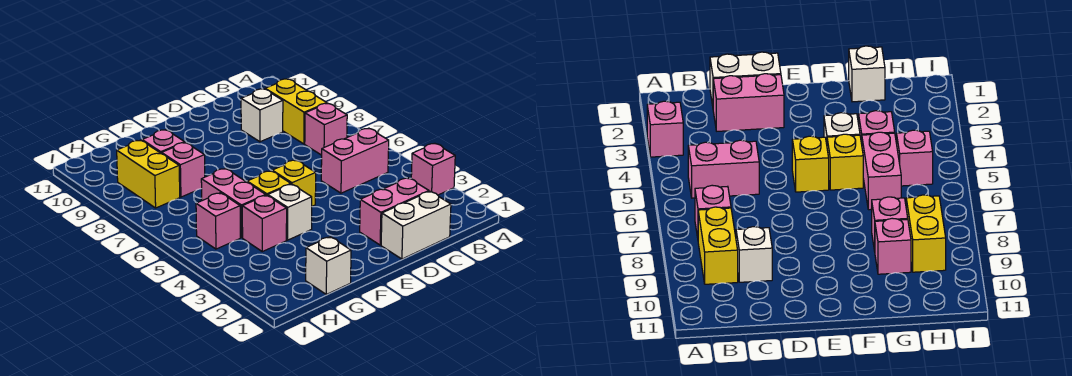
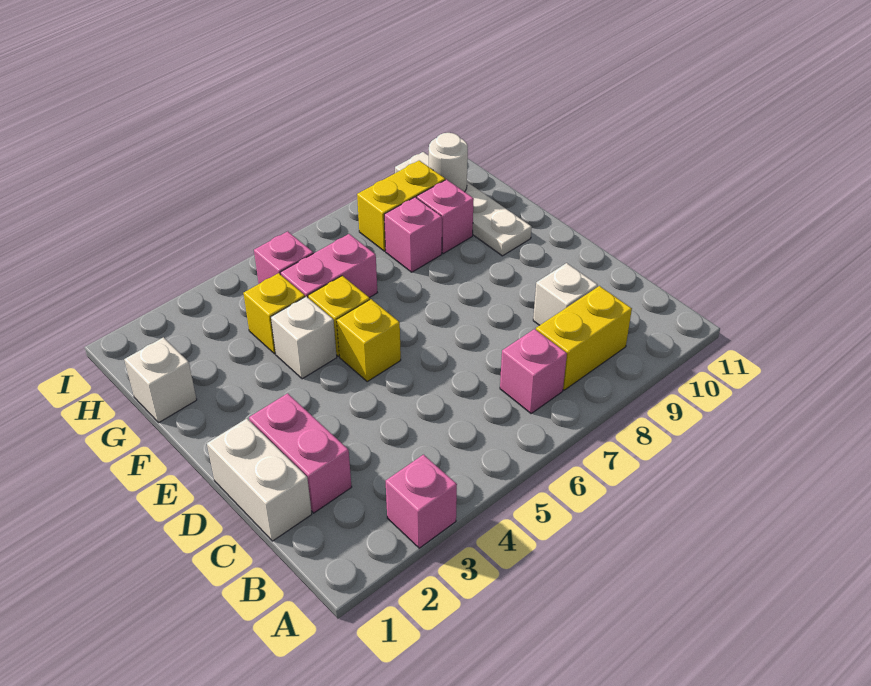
pink 1x2 brick [321,128,389,193] -> none
none -> white 1x4 plate [395,152,532,256]
pink 1x1 brick [242,195,287,252] -> yellow 1x1 brick [243,273,305,354]
none -> white 1x1 round brick [429,133,468,192]

